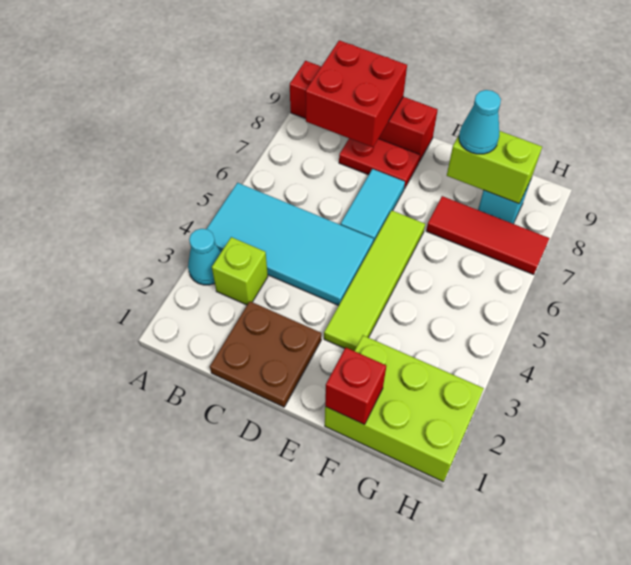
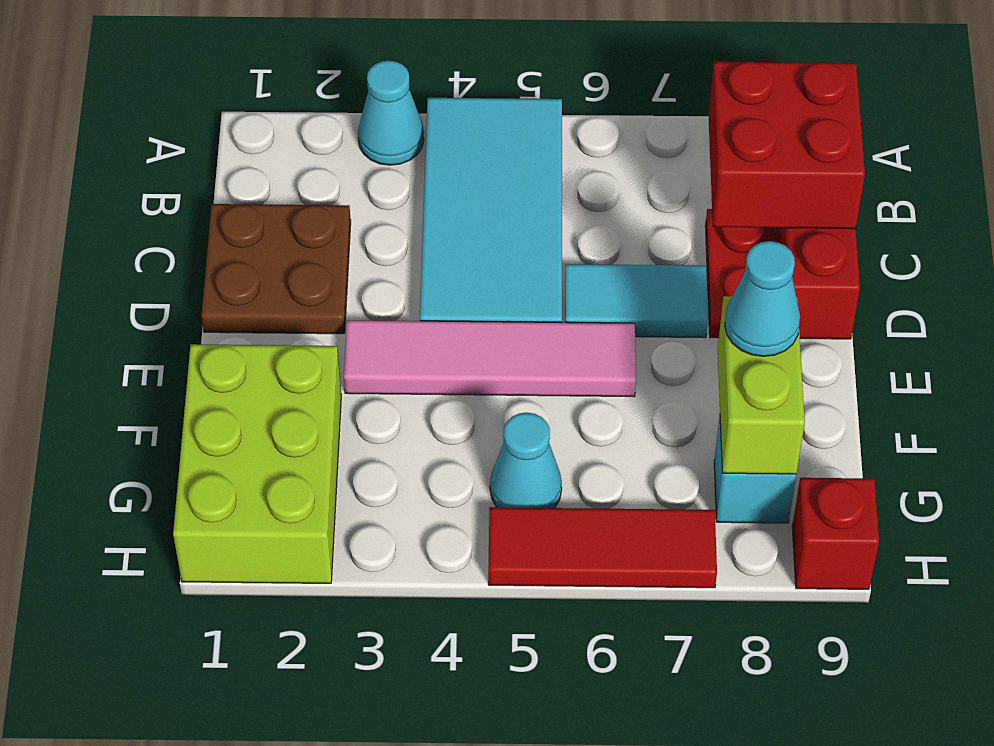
lime 1x1 brick [212,237,268,305] -> none
lime 1x4 tile [324,210,425,351] -> pink 1x4 tile [344,320,636,397]
red 1x1 brick [325,348,386,425] -> red 1x1 brick moved to [792,478,879,589]
red 1x3 tile [426,196,549,275] -> red 1x3 tile turned to [488,507,717,588]
none -> cyan 1x1 cone [490,413,562,508]

